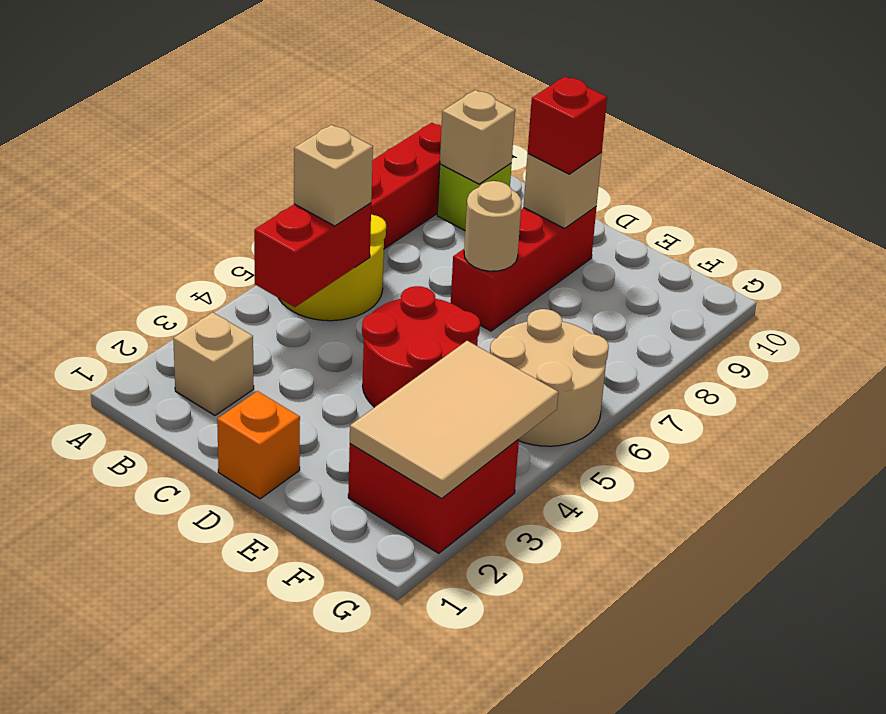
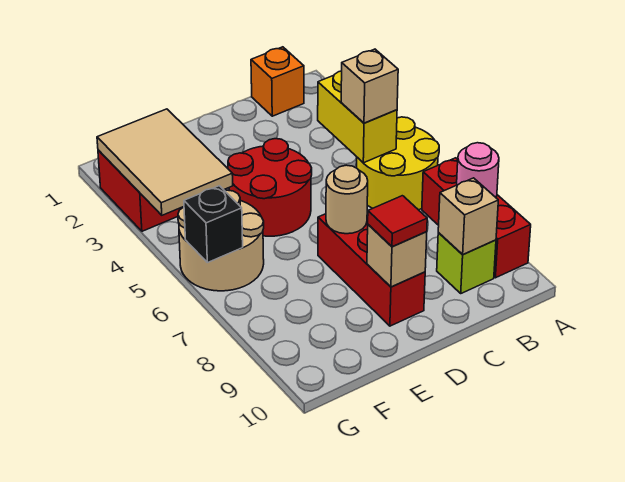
none -> pink 1x1 round brick [457,143,499,198]
tan 1x1 brick [173,312,254,415] -> none
red 1x2 brick [254,203,371,307] -> yellow 1x2 brick [318,71,397,163]
orange 1x1 brick [217,391,300,499] -> orange 1x1 brick moved to [251,47,304,116]
red 1x1 brick [528,77,607,174] -> red 1x1 tile [368,196,427,247]
none -> black 1x1 brick [184,186,243,263]

